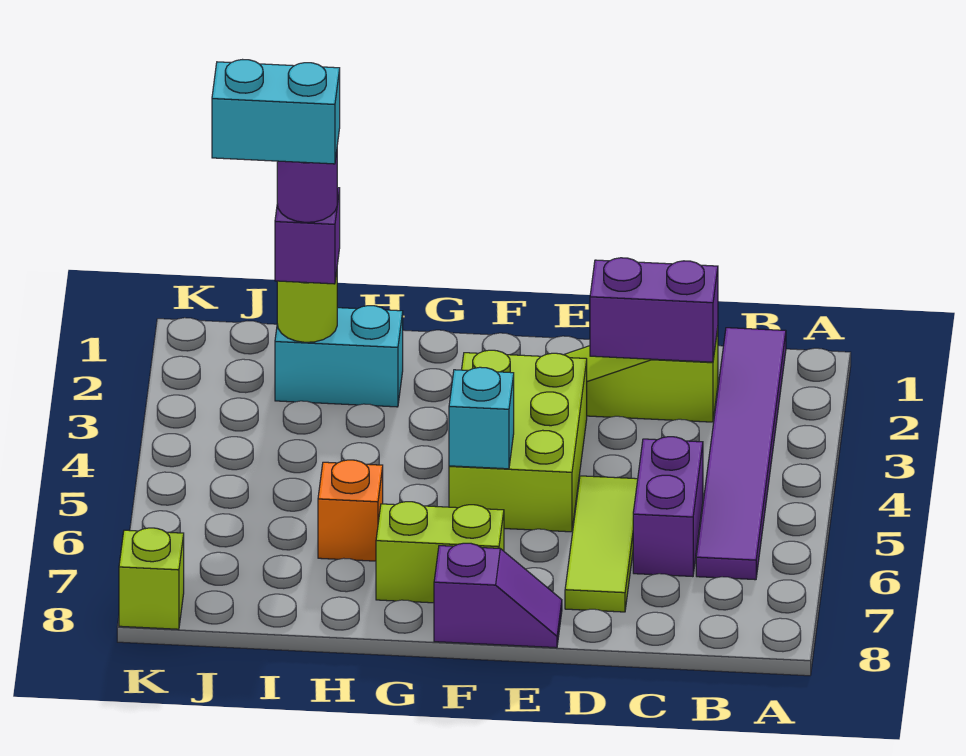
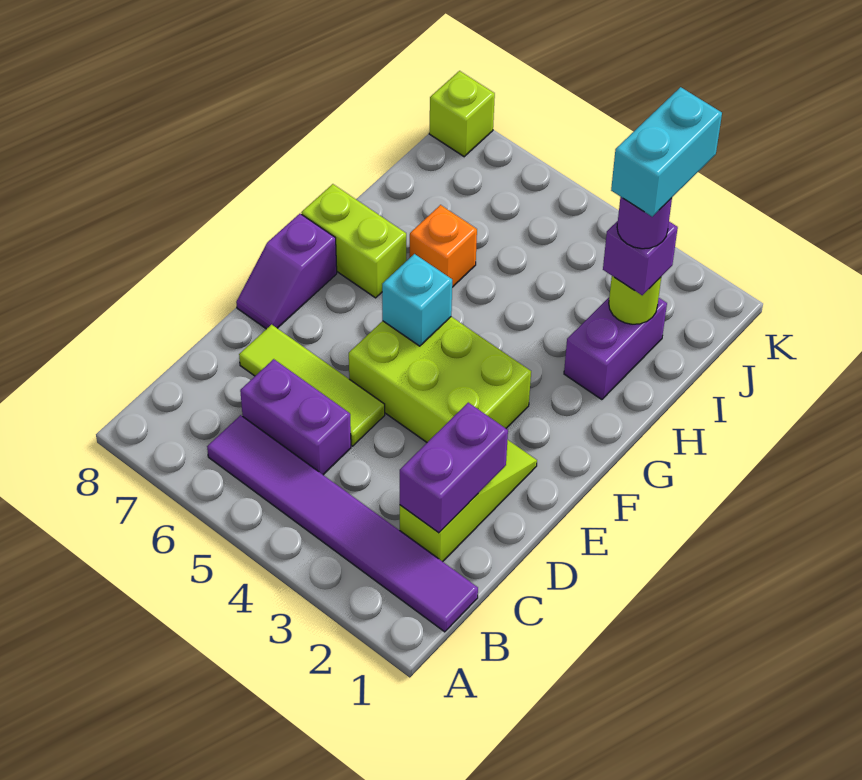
lime 1x2 brick [376,502,504,603] -> lime 1x2 brick turned to [301,184,406,298]
cyan 1x2 brick [275,306,403,407] -> purple 1x2 brick [564,298,667,400]

